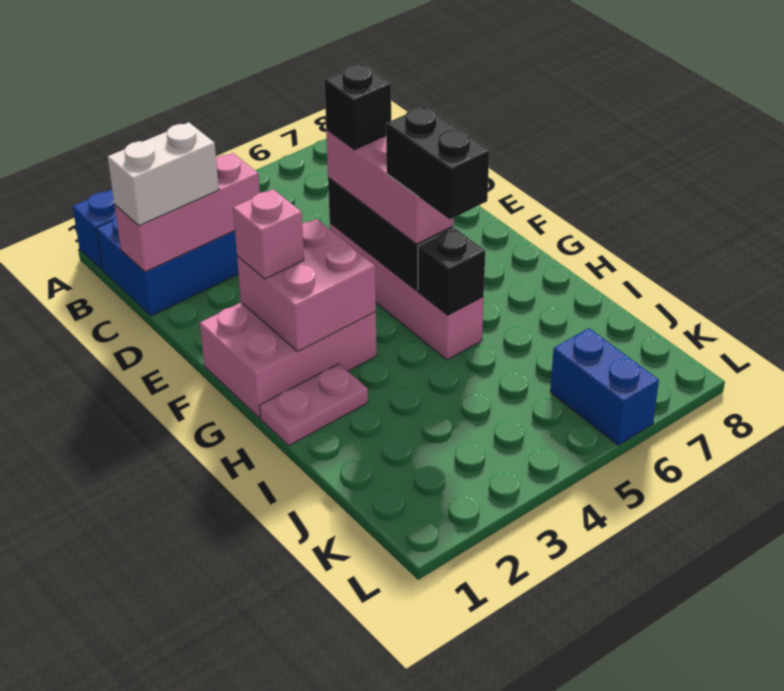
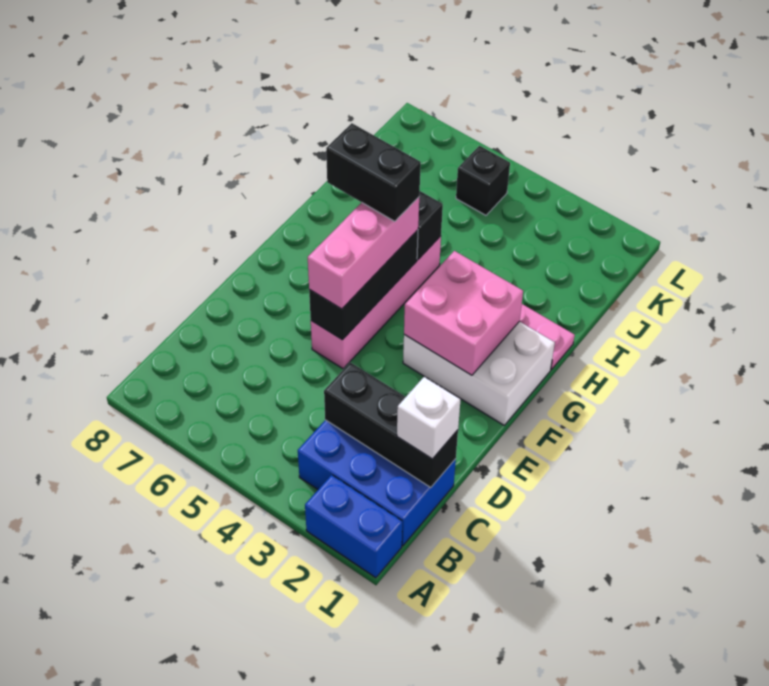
pink 1x3 brick [114,153,260,272] -> black 1x3 brick [324,362,458,488]
white 1x2 brick [108,122,219,226] -> white 1x1 brick [397,377,461,459]
black 1x1 brick [324,64,391,150] -> black 1x1 brick moved to [456,146,510,215]
pink 2x3 brick [200,303,377,418] -> white 2x3 brick [403,321,555,425]
pink 1x1 brick [233,189,304,279] -> none
black 1x2 brick [386,106,489,219] -> black 1x2 brick turned to [326,123,421,221]
blue 1x2 brick [550,328,659,445] -> none

